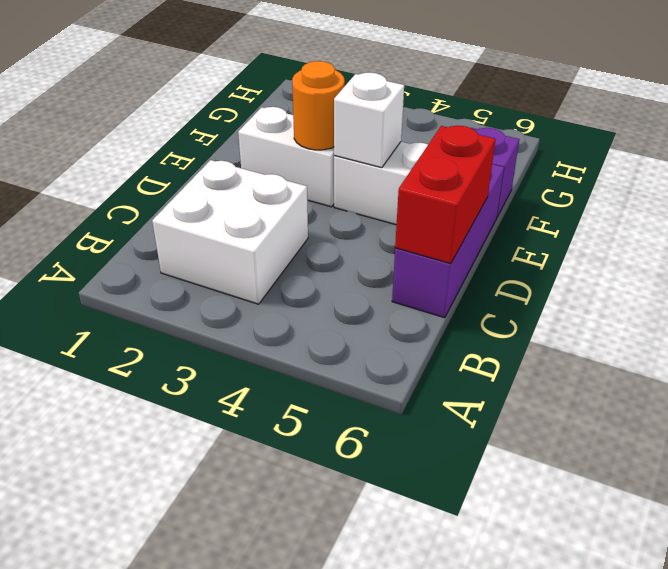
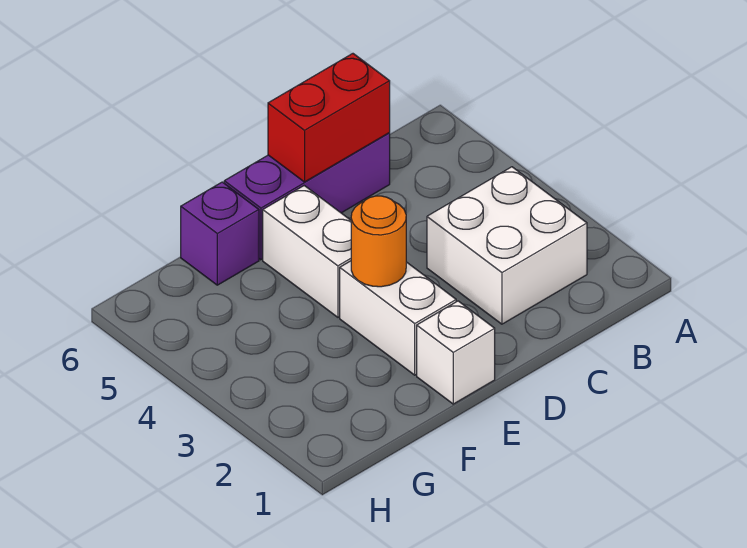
white 1x1 brick [334,73,404,168] -> white 1x1 brick moved to [417,301,495,404]

